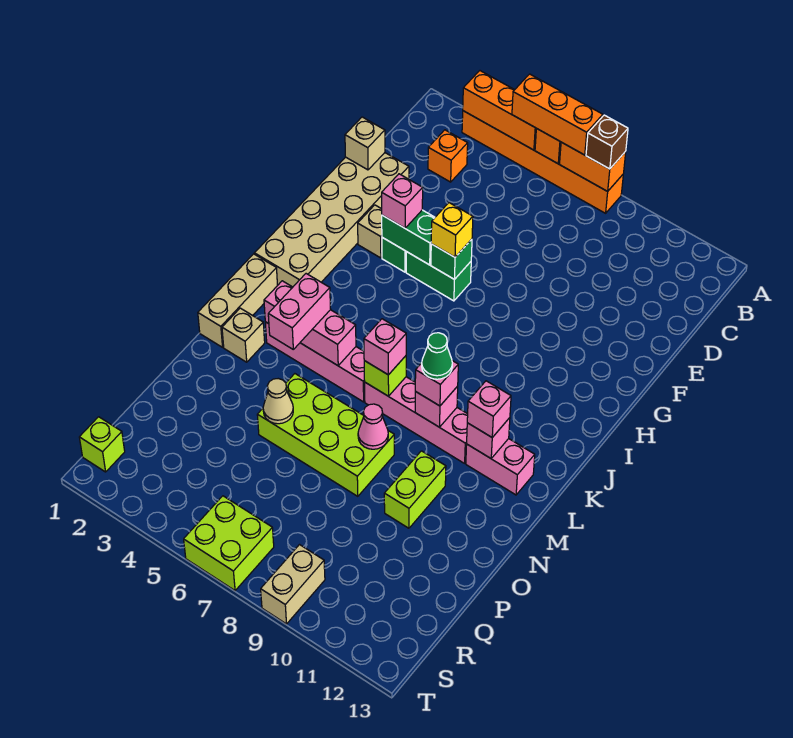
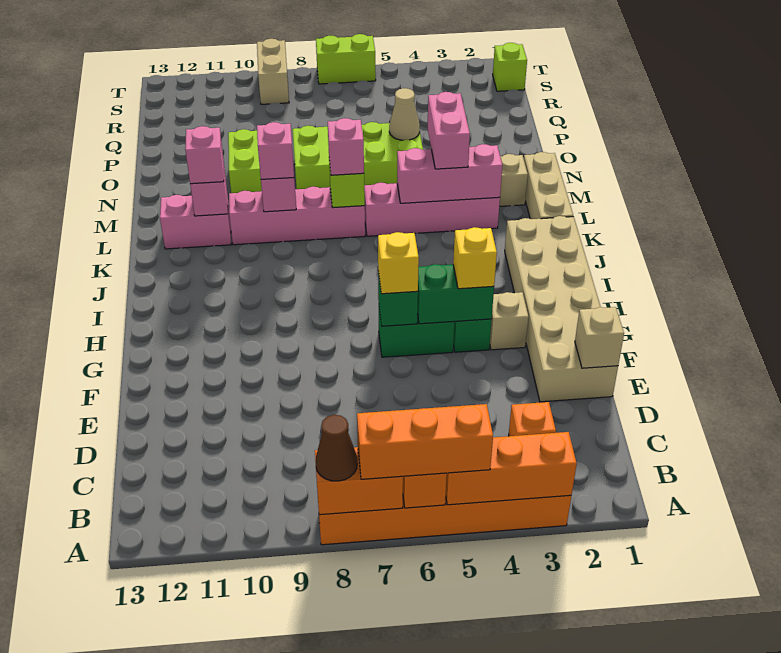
brown 1x1 brick [586,115,628,169] -> brown 1x1 cone [315,415,357,481]
pink 1x1 brick [382,174,423,228] -> yellow 1x1 brick [453,227,497,289]
green 1x1 cone [422,333,452,379] -> none
pink 1x1 cone [358,404,388,449] -> none
lime 2x2 brick [184,496,274,591] -> lime 1x2 brick [316,34,376,84]

